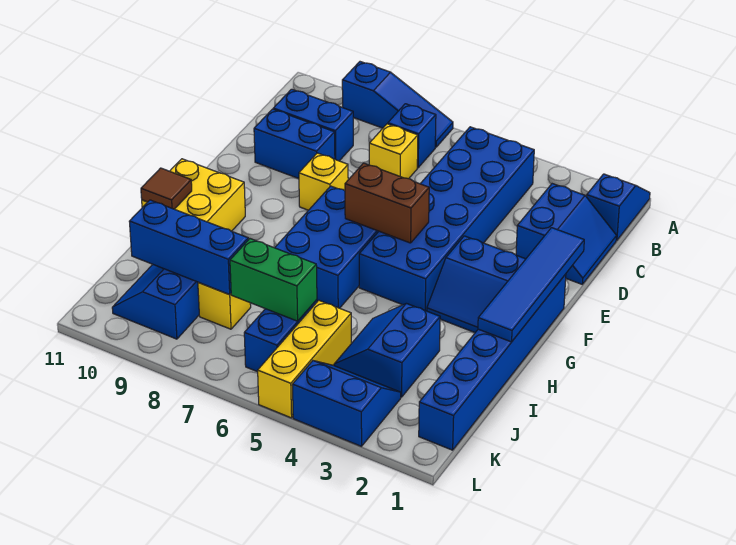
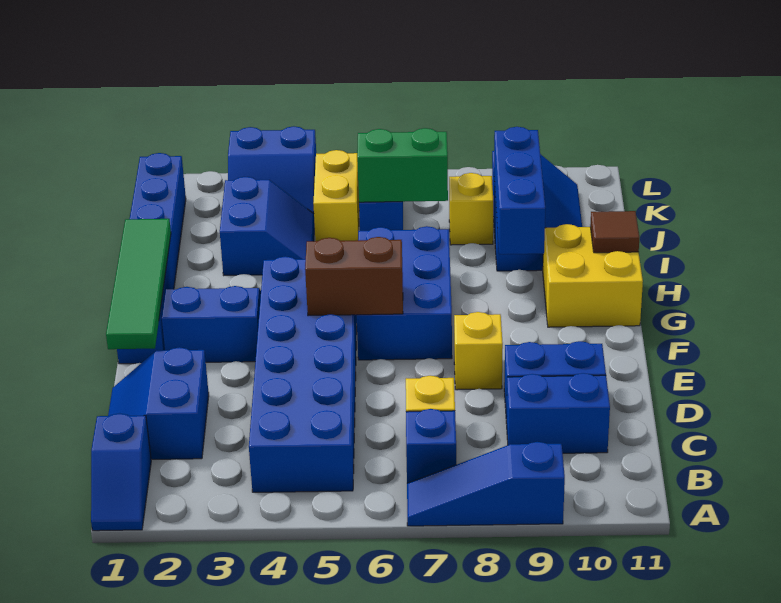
blue 1x4 tile [478,228,584,342] -> green 1x4 tile [106,219,171,349]
yellow 1x3 brick [258,300,351,418] -> yellow 1x2 brick [313,150,359,241]
blue 1x3 brick [129,200,248,295] -> blue 1x3 brick turned to [494,127,545,254]

